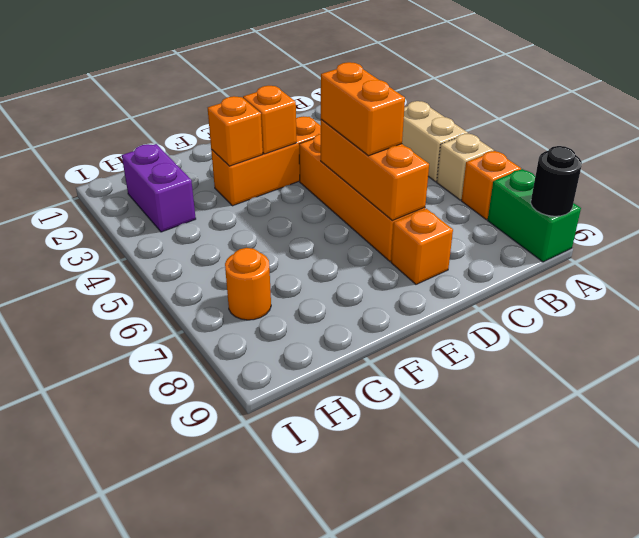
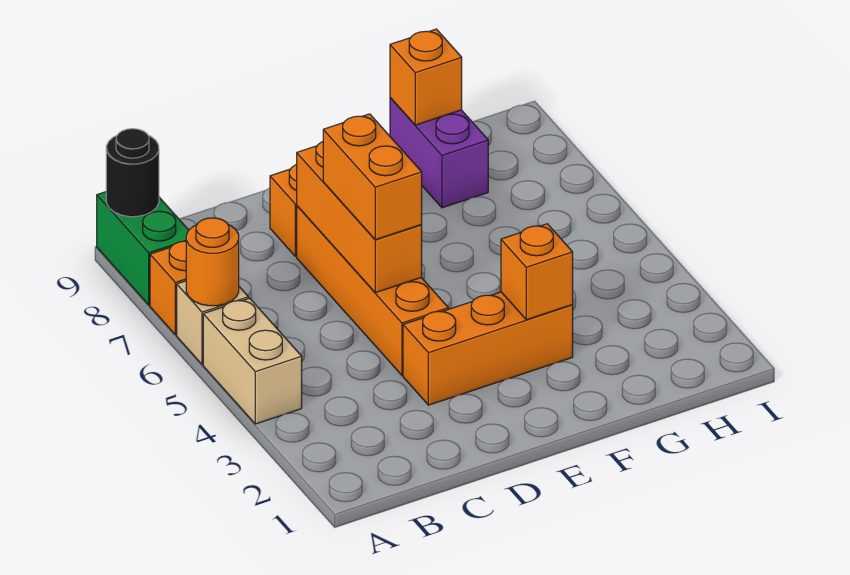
orange 1x1 brick [243,86,297,154] -> orange 1x1 brick moved to [390,29,462,125]
purple 1x2 brick [122,144,196,232] -> purple 1x2 brick moved to [390,98,488,208]
orange 1x1 round brick [225,248,271,320] -> orange 1x1 round brick moved to [186,218,239,306]

